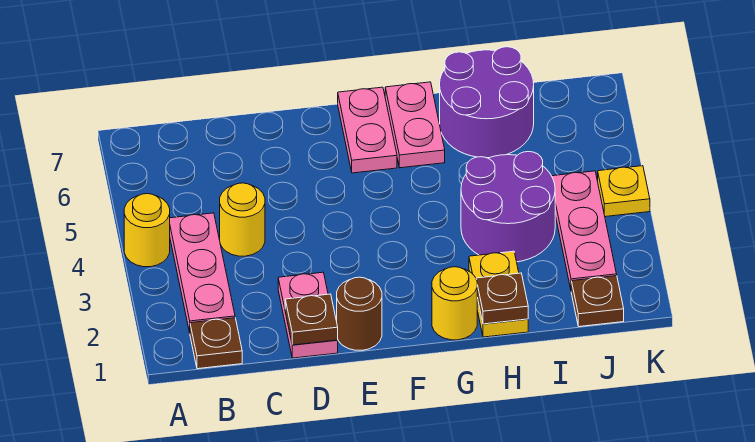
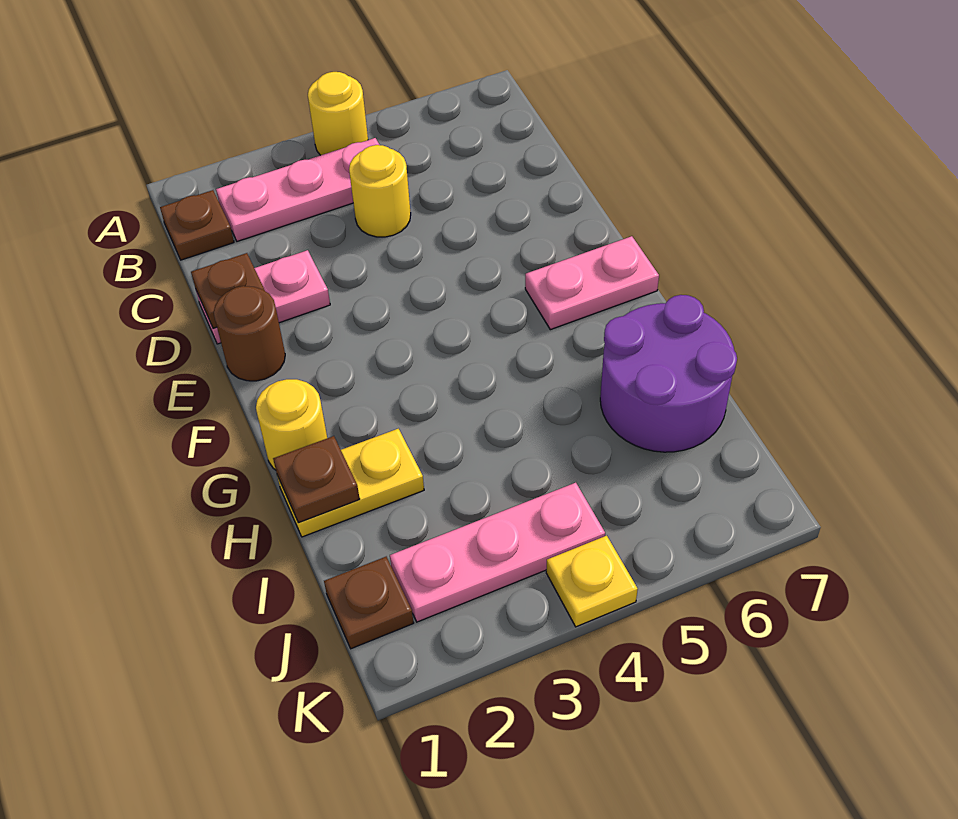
pink 1x2 plate [385,82,445,168] -> none
purple 2x2 round brick [461,152,555,262] -> none

